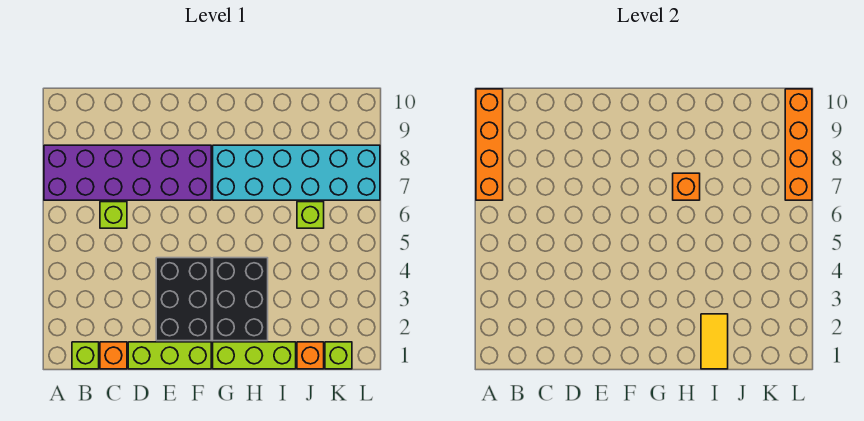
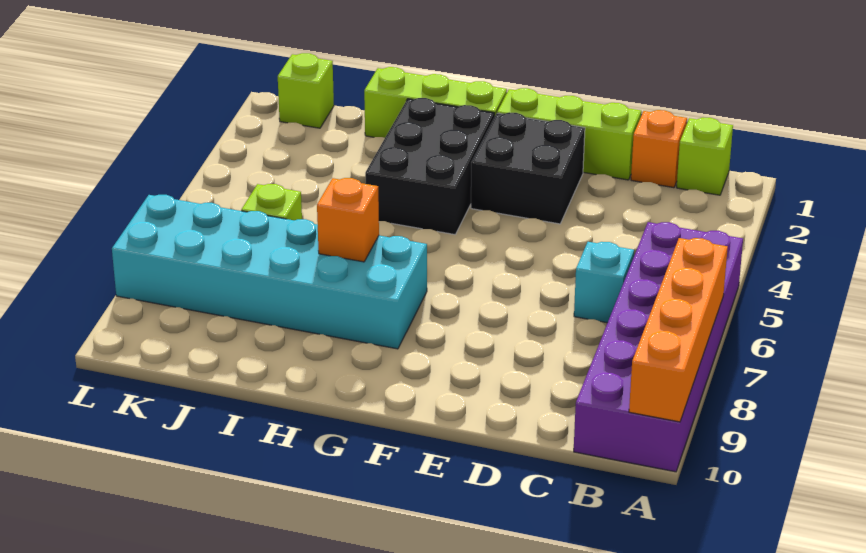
purple 2x6 brick [44,145,211,200] -> purple 2x6 brick turned to [574,222,743,472]
lime 1x1 brick [100,202,127,228] -> cyan 1x1 brick [574,242,634,323]
black 2x3 brick [156,258,211,341] -> black 2x2 brick [471,112,585,224]
yellow 1x2 tile [701,314,728,369] -> none
orange 1x1 brick [297,342,324,369] -> none
orange 1x4 brick [785,89,812,200] -> none

